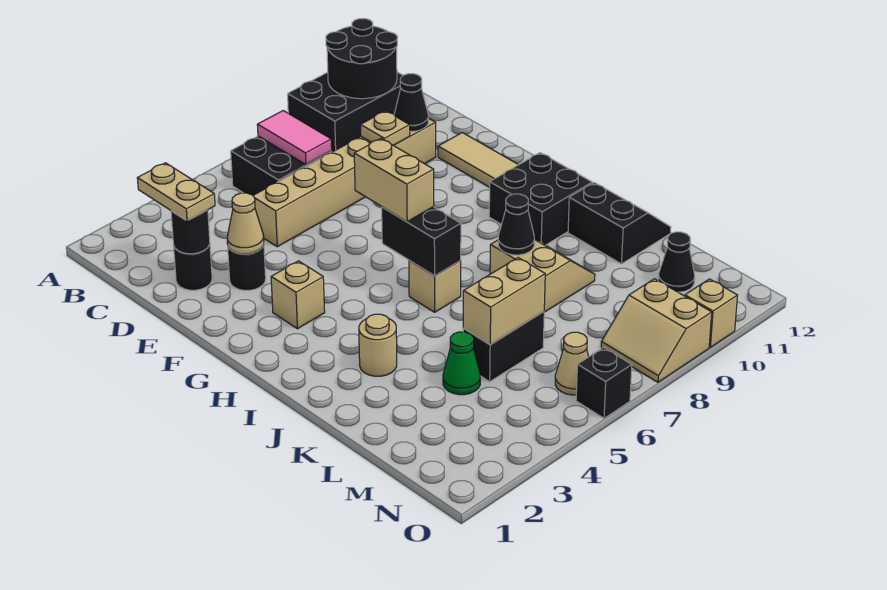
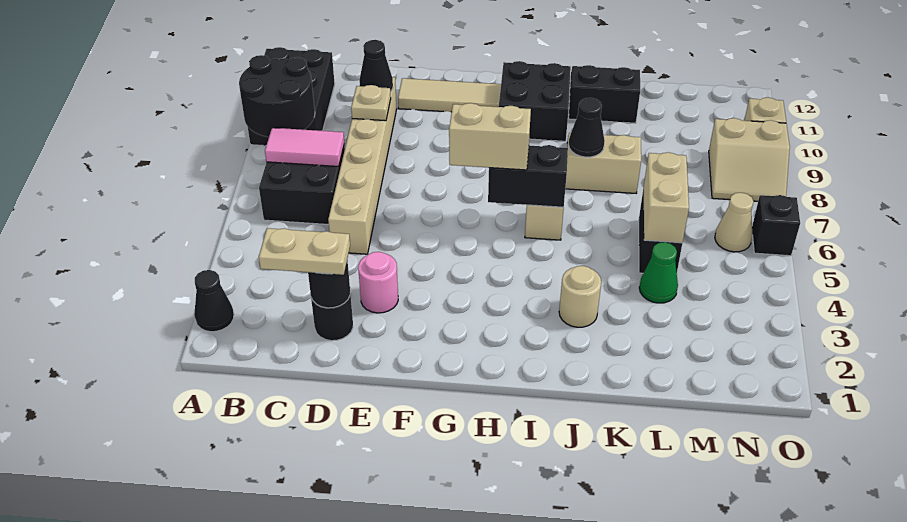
black 2x2 round brick [326,19,397,99] -> black 2x2 round brick moved to [239,55,315,137]
black 1x1 round brick [228,245,266,290] -> pink 1x1 round brick [358,252,398,313]
tan 1x1 cone [227,193,264,254] -> none
tan 1x1 brick [271,261,325,329] -> none
black 1x1 cone [658,232,695,292] -> black 1x1 cone moved to [194,270,234,332]

